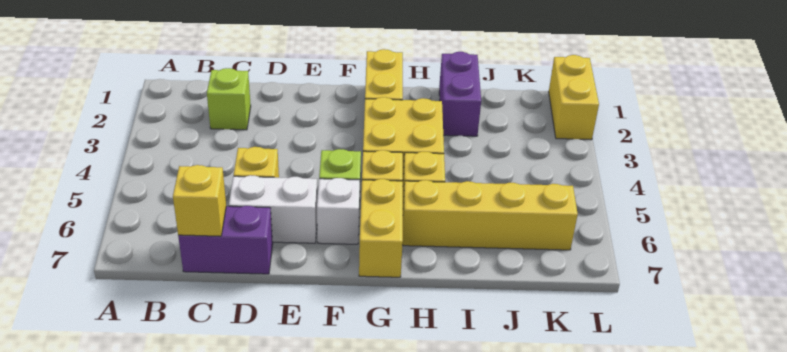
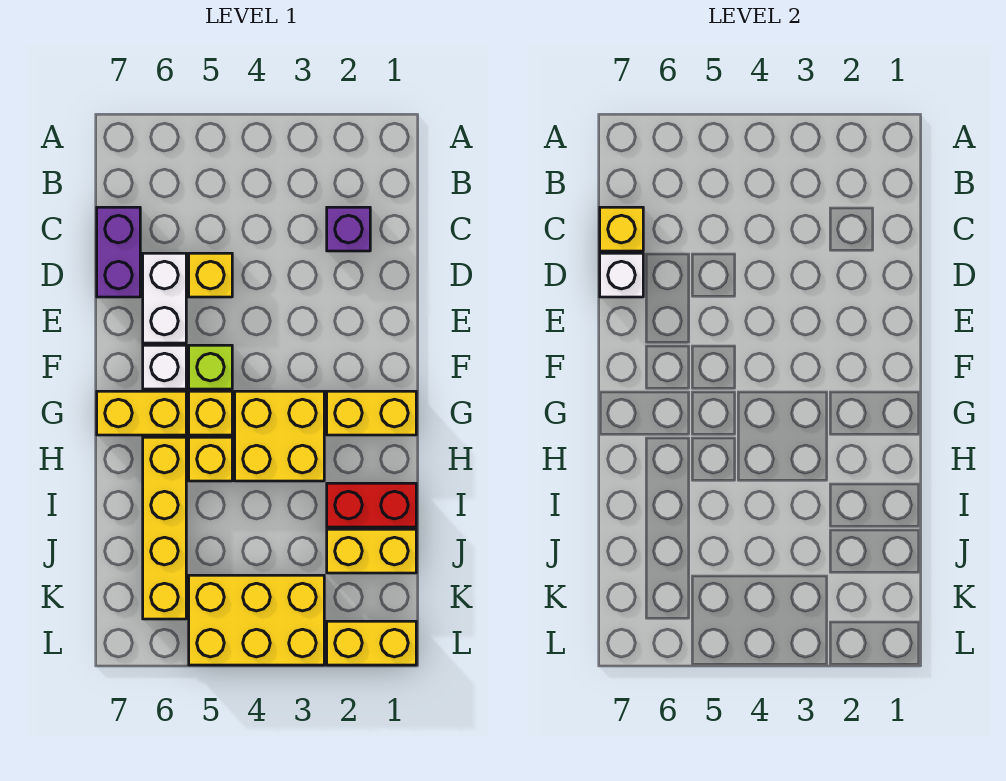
lime 1x1 brick [207,68,251,130] -> purple 1x1 brick [327,207,370,251]
none -> white 1x1 brick [600,253,643,297]
purple 1x2 brick [439,52,481,136] -> red 1x2 brick [327,483,416,527]
none -> yellow 1x2 brick [327,529,416,573]
none -> yellow 2x3 brick [189,575,324,665]

